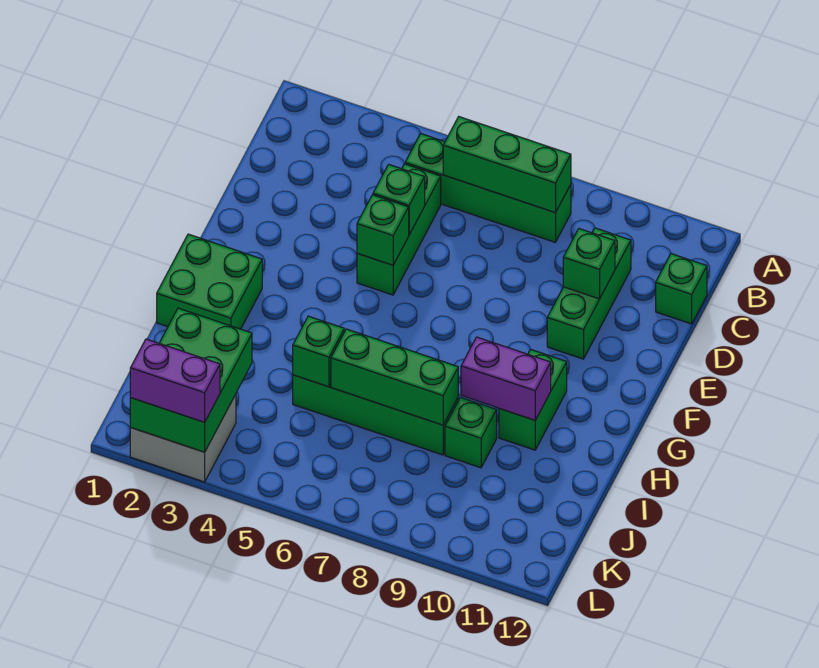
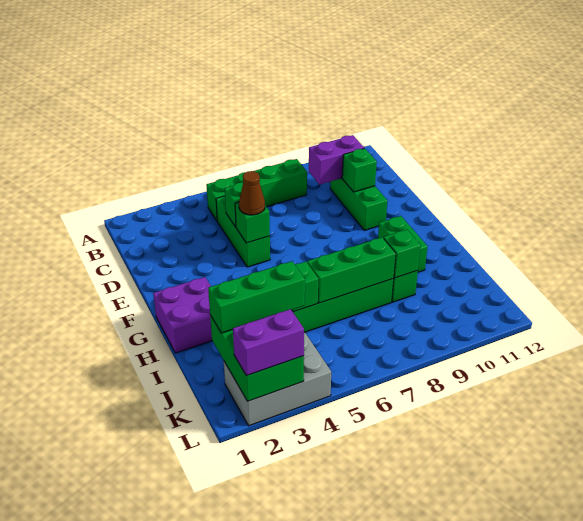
green 1x3 brick [443,117,571,213] -> green 1x3 brick moved to [208,261,305,333]
green 1x1 brick [655,254,707,324] -> green 1x1 brick moved to [384,230,421,278]
none -> brown 1x1 cone [239,171,265,215]
green 2x2 brick [157,234,262,329] -> purple 2x2 brick [153,277,212,353]
purple 1x2 brick [461,337,551,420] -> purple 1x2 brick moved to [309,135,364,185]
grey 2x2 brick [130,394,236,482] -> grey 2x3 brick [224,332,331,426]

